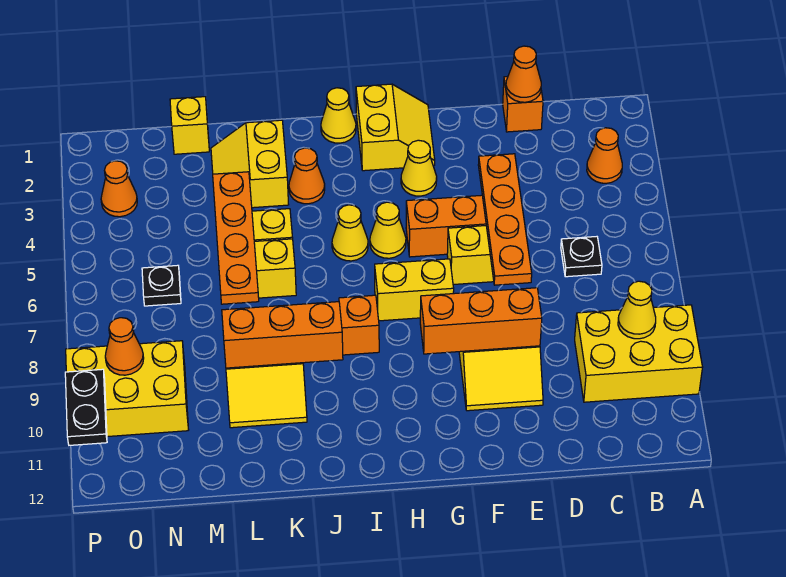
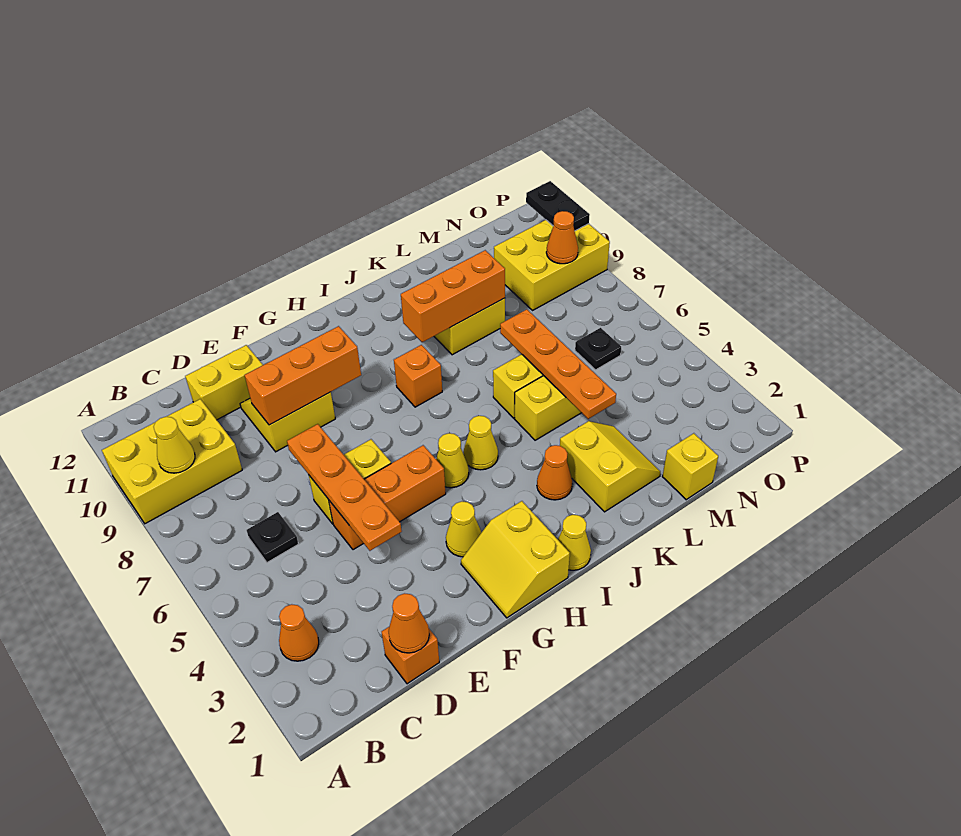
yellow 1x2 brick [375,259,454,321] -> yellow 1x2 brick moved to [185,345,263,420]
orange 1x1 cone [101,161,137,217] -> none

